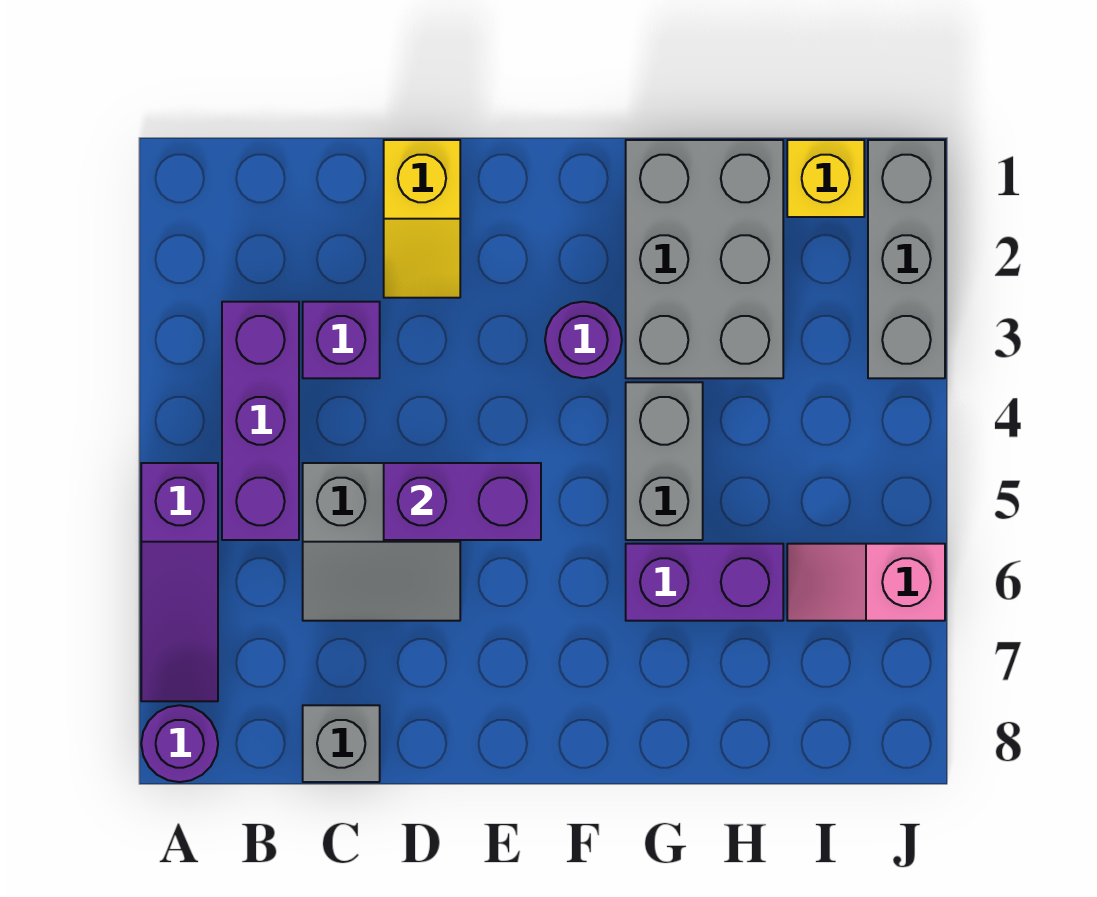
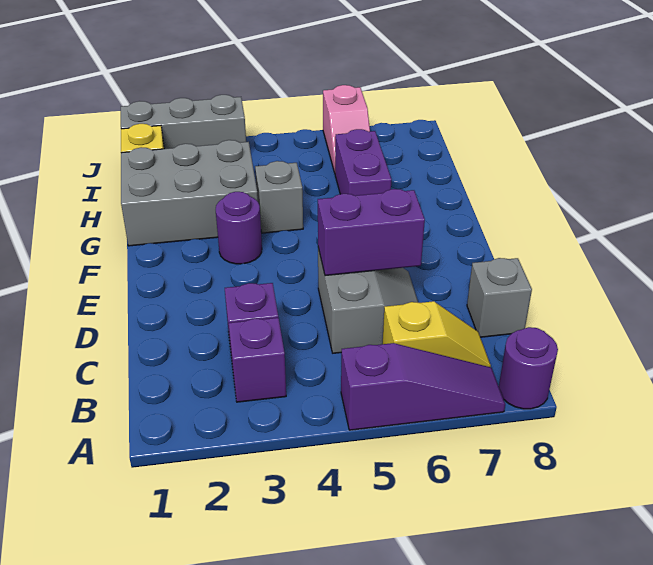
purple 1x3 brick [222,302,299,540] -> purple 1x1 brick [229,318,286,402]
yellow 1x2 slope [384,140,460,298] -> yellow 1x2 slope moved to [383,301,491,367]
purple 1x2 brick [384,463,541,540] -> purple 1x2 brick turned to [318,189,425,276]
grey 1x2 brick [626,382,703,540] -> grey 1x1 brick [255,161,303,233]

